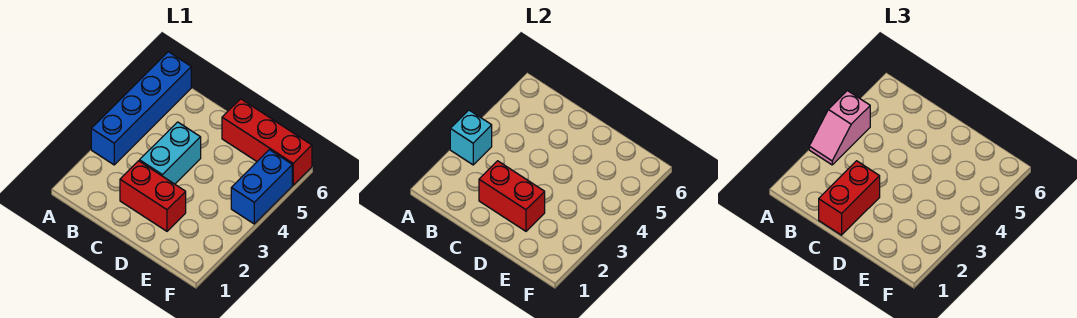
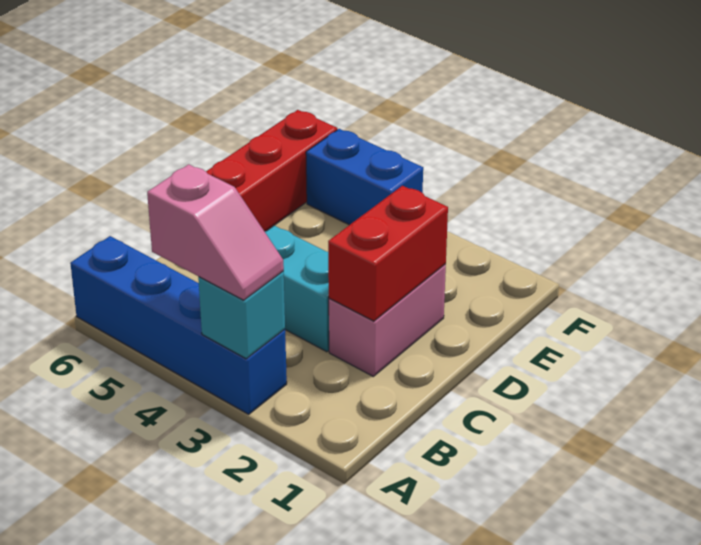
red 1x2 brick [819,161,880,235] -> none
red 1x2 brick [120,161,186,231] -> pink 1x2 brick [329,264,446,376]

